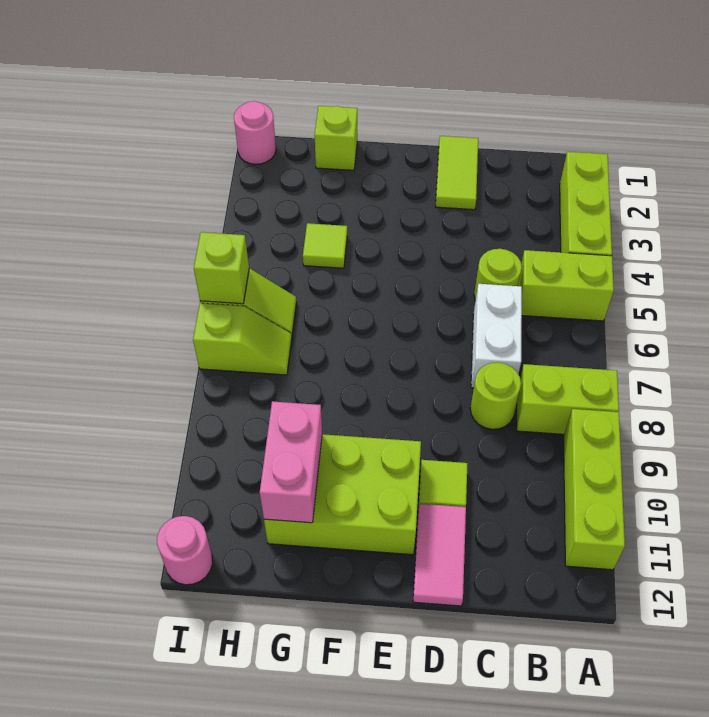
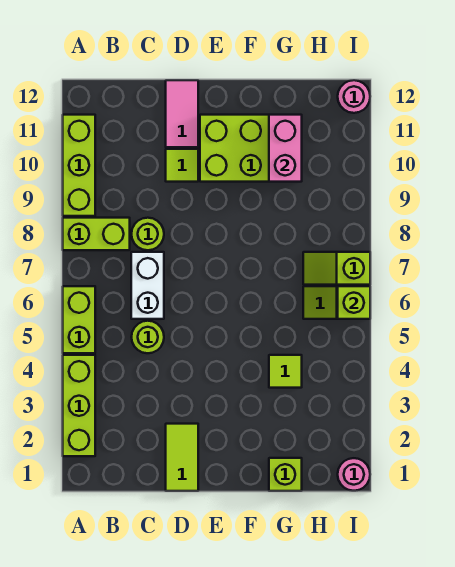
lime 1x2 brick [518,250,614,321] -> lime 1x2 brick turned to [63,286,95,353]

